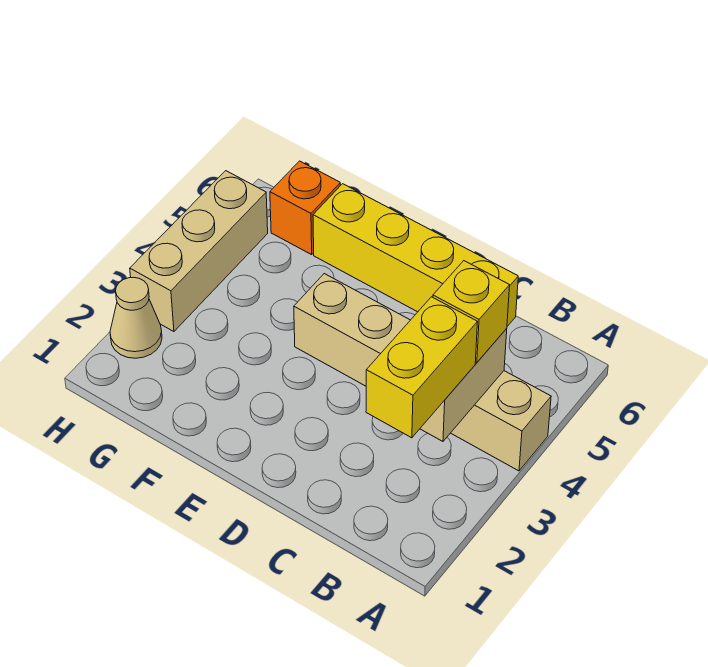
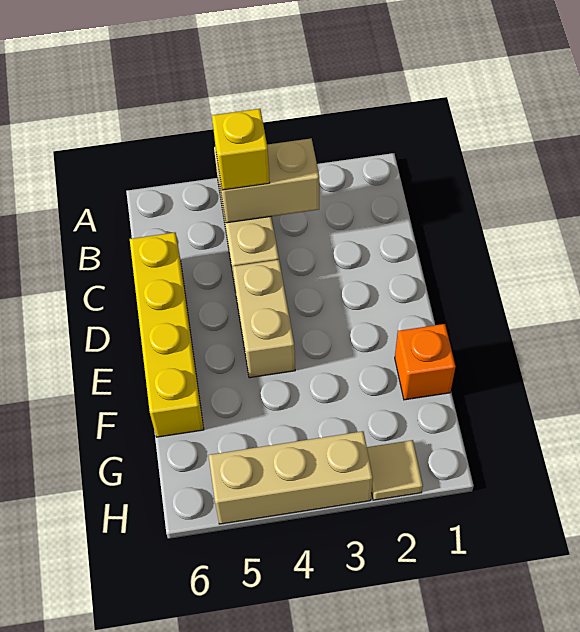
yellow 1x2 brick [366,297,477,438] -> none
orange 1x1 brick [270,161,340,255] -> orange 1x1 brick moved to [395,324,456,400]
tan 1x1 cone [110,278,162,358] -> tan 1x1 tile [367,440,423,500]

